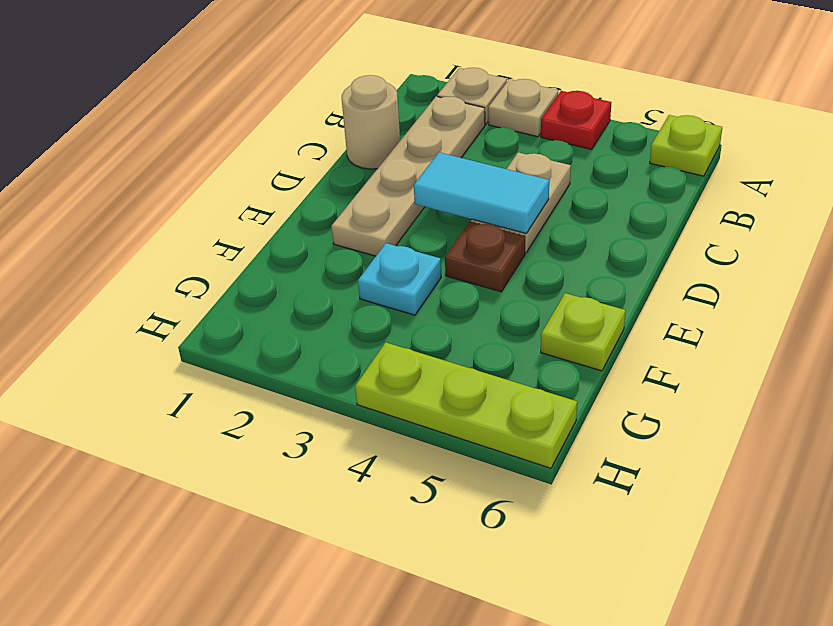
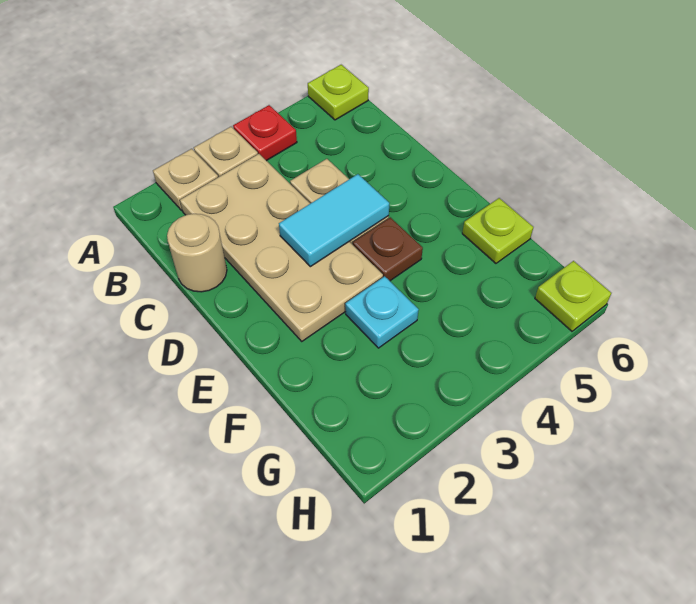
tan 1x4 plate [331,96,485,256] -> tan 2x4 plate [180,154,383,341]
lime 1x3 plate [355,343,577,468] -> lime 1x1 plate [535,261,611,331]

